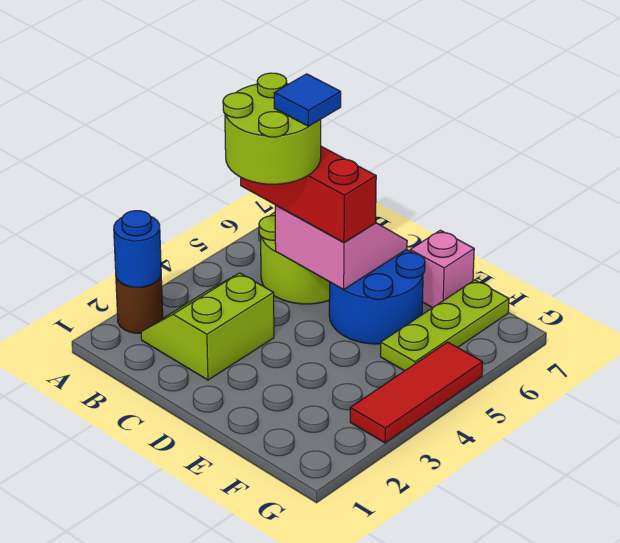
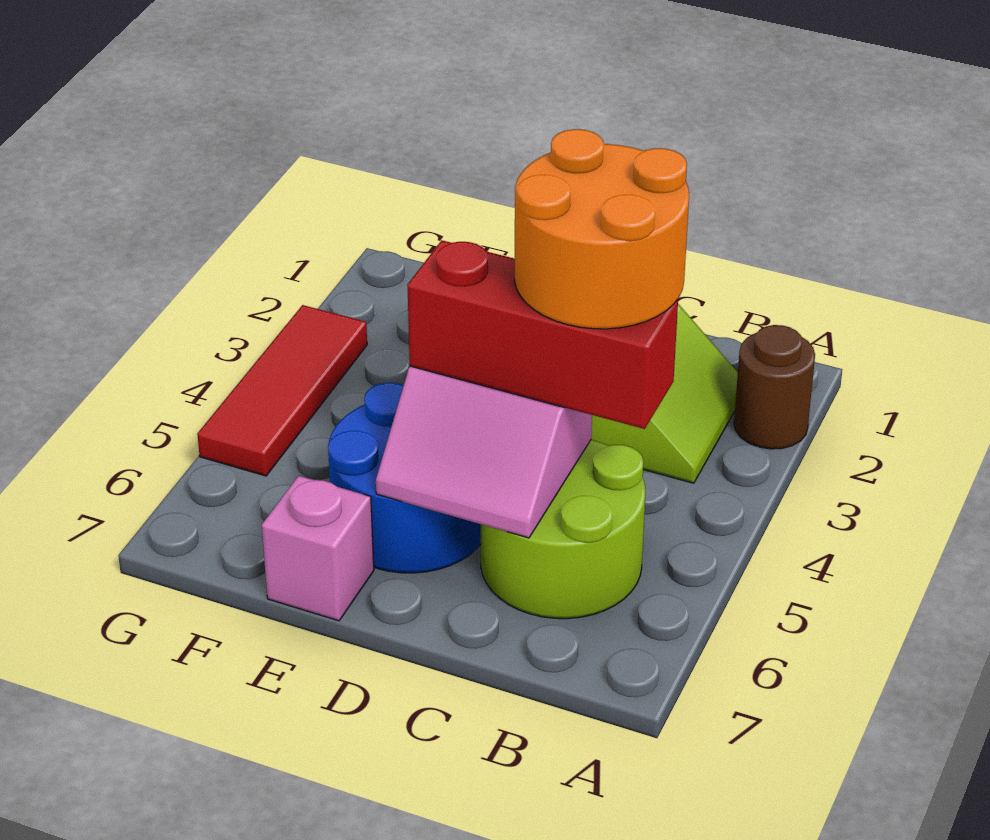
blue 1x1 round brick [114,211,161,287] -> none
lime 2x2 round brick [223,73,321,184] -> orange 2x2 round brick [514,129,689,329]
blue 1x1 tile [274,74,341,126] -> none
lime 1x3 plate [380,280,509,371] -> none

